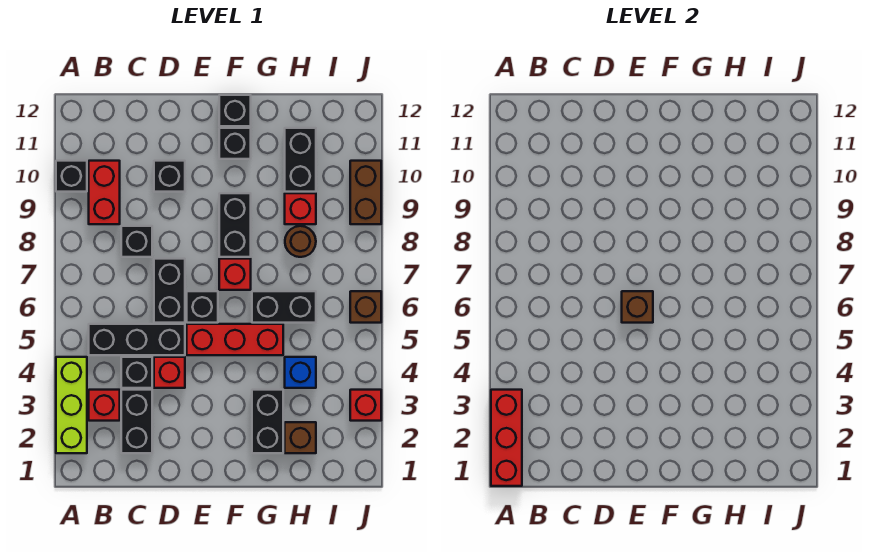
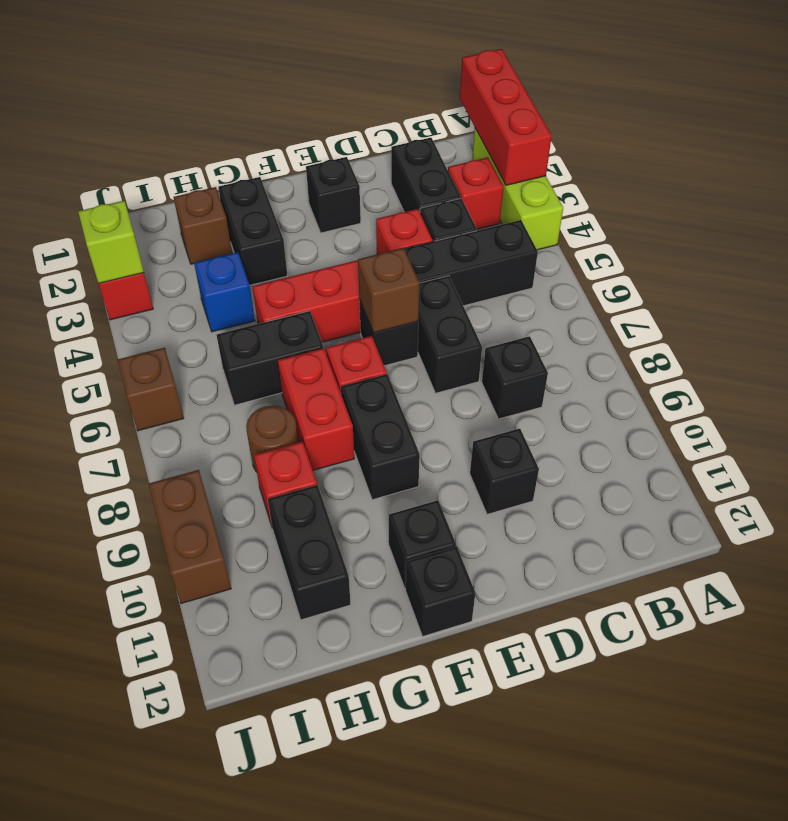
black 1x1 brick [56,161,87,192] -> black 1x1 brick moved to [306,157,361,233]
red 1x2 brick [89,161,120,224] -> red 1x2 brick moved to [278,348,354,470]
none -> lime 1x1 brick [78,201,144,283]

